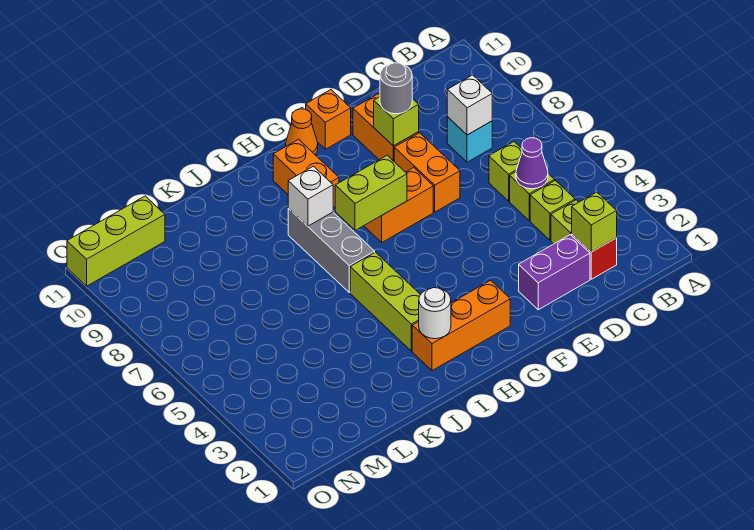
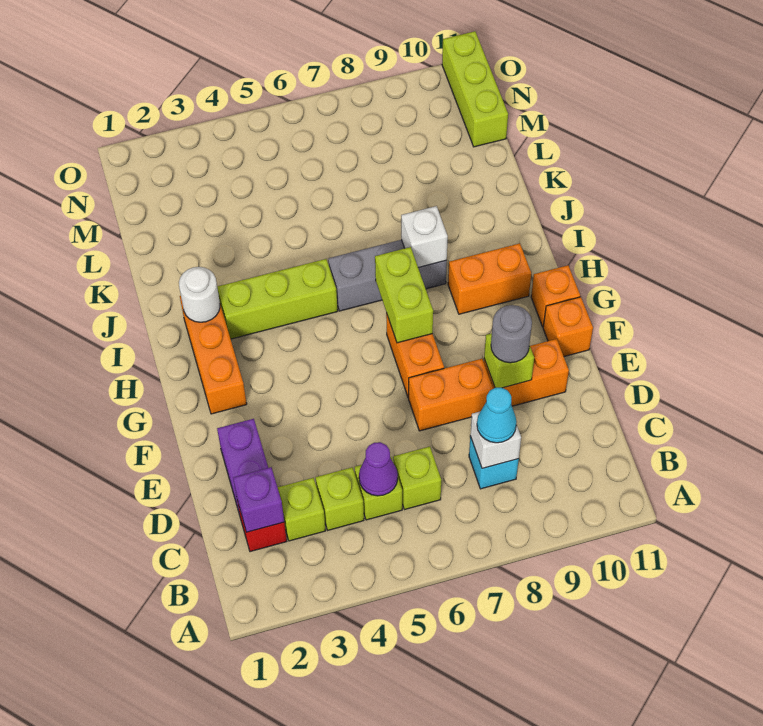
lime 1x1 brick [572,192,617,252] -> purple 1x1 brick [233,467,284,532]
none -> cyan 1x1 cone [477,388,517,443]
orange 1x1 cone [286,109,318,154] -> orange 1x1 brick [531,265,580,327]

